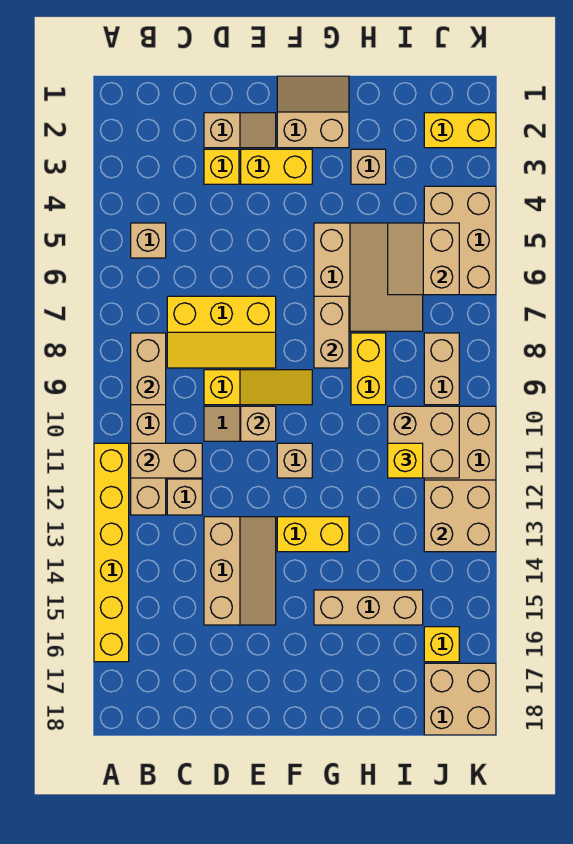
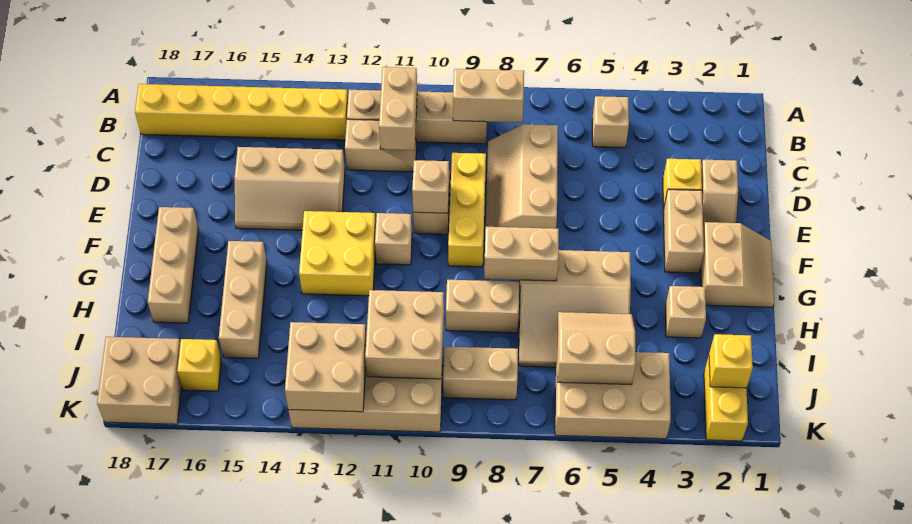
yellow 1x6 brick [94,443,129,662] -> yellow 1x6 brick moved to [135,84,348,140]
yellow 2x3 slope [167,296,276,368] -> tan 2x3 slope [486,124,558,229]
yellow 1x3 slope [204,370,312,405] -> yellow 1x3 brick [448,153,486,267]
yellow 1x2 brick [241,149,312,184] -> tan 1x2 brick [664,190,704,273]
yellow 1x2 brick [277,517,349,552] -> yellow 2x2 brick [299,211,376,296]
none -> tan 1x3 brick [148,207,198,323]
yellow 1x2 brick [351,333,386,405] -> tan 1x2 brick [446,280,519,333]
yellow 1x1 brick [388,443,423,478] -> yellow 1x1 brick moved to [709,334,753,388]

